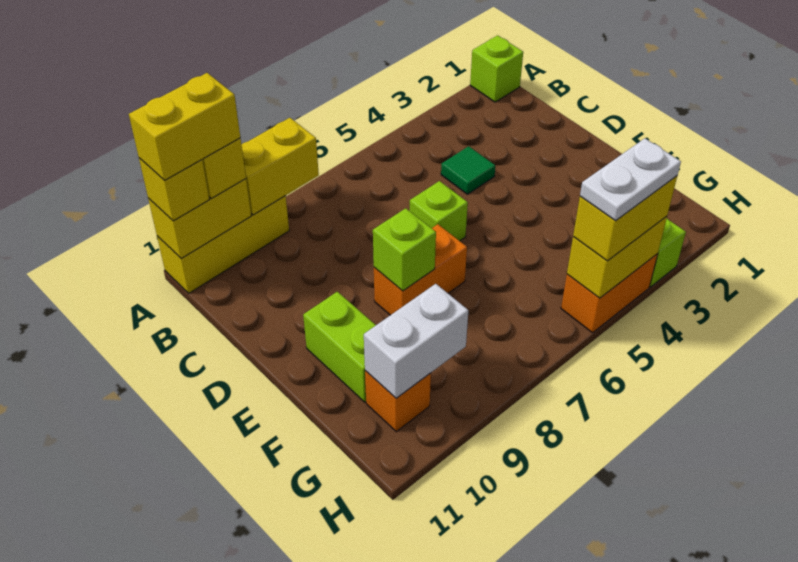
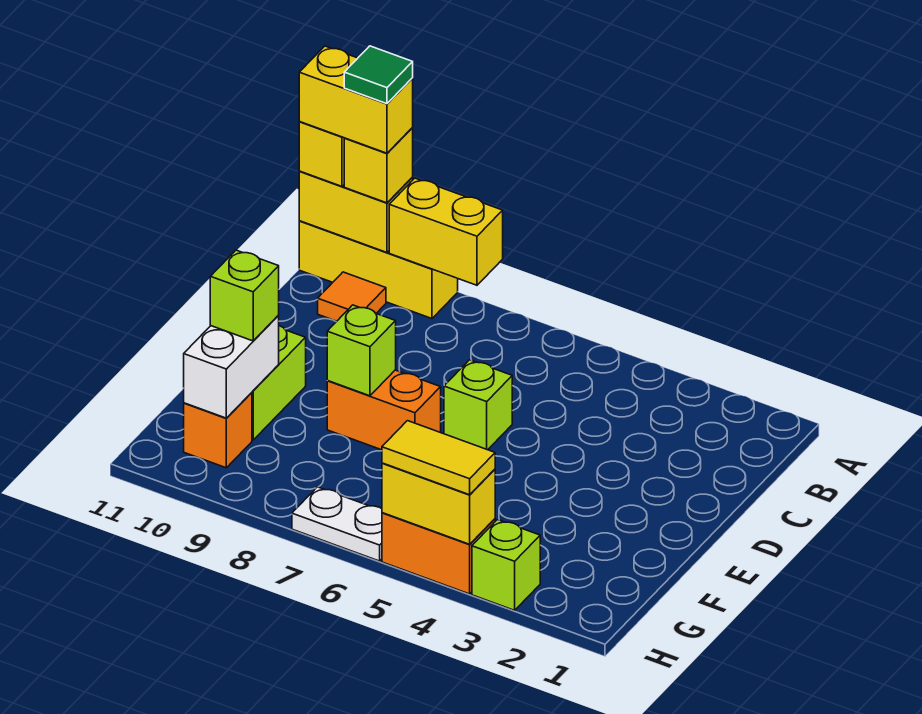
lime 1x1 brick [470,35,523,102] -> lime 1x1 brick moved to [210,250,279,341]
none -> orange 1x1 tile [318,272,386,321]
green 1x1 tile [441,146,495,194] -> green 1x1 tile moved to [344,46,413,104]
white 1x2 brick [364,284,468,398] -> white 1x2 brick turned to [184,316,279,418]
yellow 1x2 brick [573,176,677,261] -> yellow 1x2 tile [382,421,495,495]
white 1x2 plate [580,138,681,221] -> white 1x2 plate moved to [292,487,382,561]

